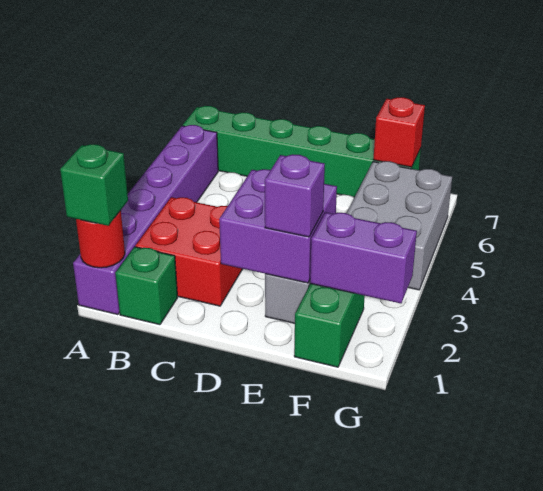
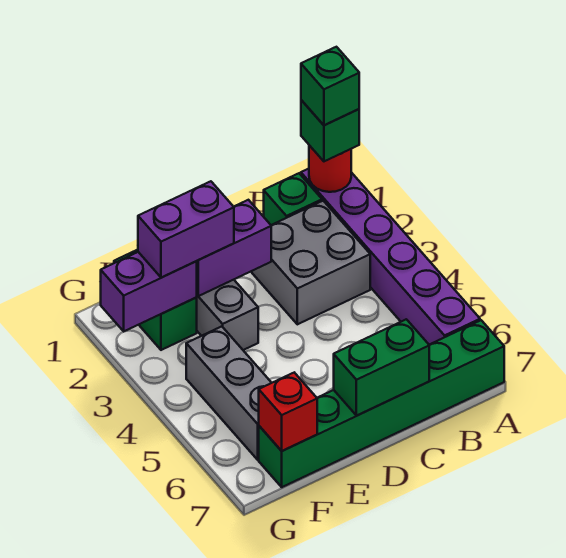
none -> green 1x1 brick [301,47,359,125]
red 2x2 brick [136,197,242,306] -> grey 2x2 brick [251,201,370,324]
none -> green 1x2 brick [334,319,429,416]
purple 2x2 brick [219,169,337,283] -> purple 1x2 brick [197,200,271,296]
purple 1x1 brick [265,154,325,237] -> purple 1x2 brick [138,181,234,277]
grey 2x3 brick [347,161,452,290] -> grey 1x3 brick [186,326,271,460]

